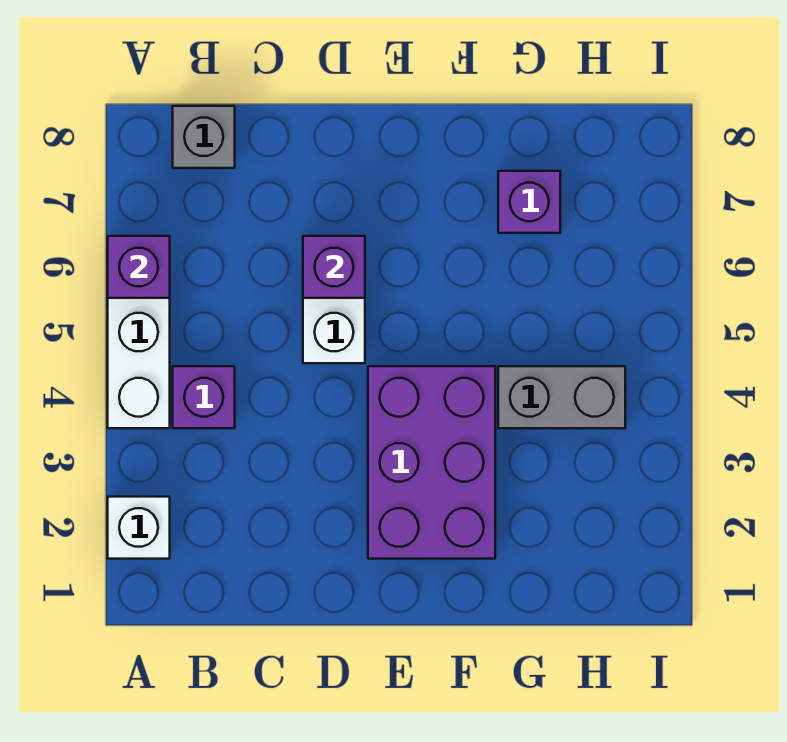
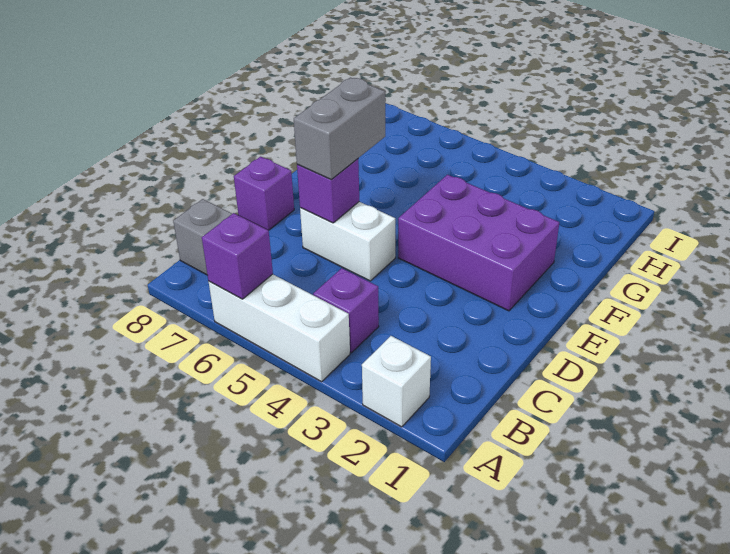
grey 1x2 brick [498,366,625,428] -> grey 1x2 brick moved to [294,77,385,180]
purple 1x1 brick [498,171,560,233] -> purple 1x1 brick moved to [234,157,294,230]

